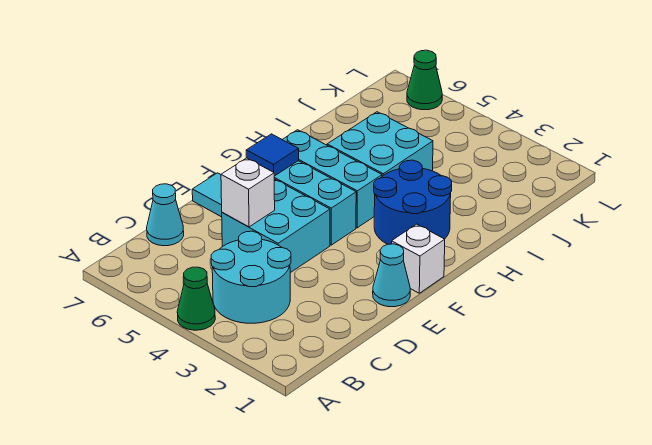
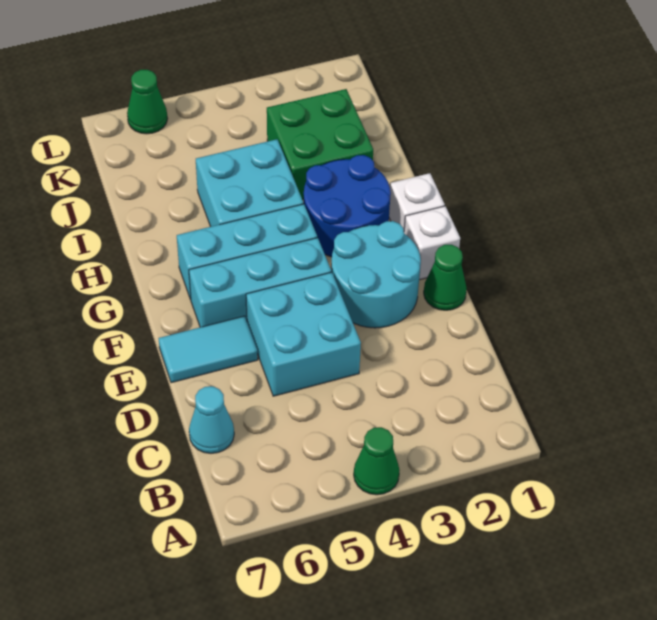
cyan 2x2 round brick [211,231,291,323] -> cyan 2x2 round brick moved to [331,221,421,328]
white 1x1 brick [221,158,275,227] -> white 1x1 brick moved to [389,173,445,228]
cyan 1x1 cone [373,244,410,307] -> green 1x1 cone [424,245,467,310]
blue 1x1 tile [246,134,299,176] -> none
none -> green 2x2 brick [267,89,373,200]

